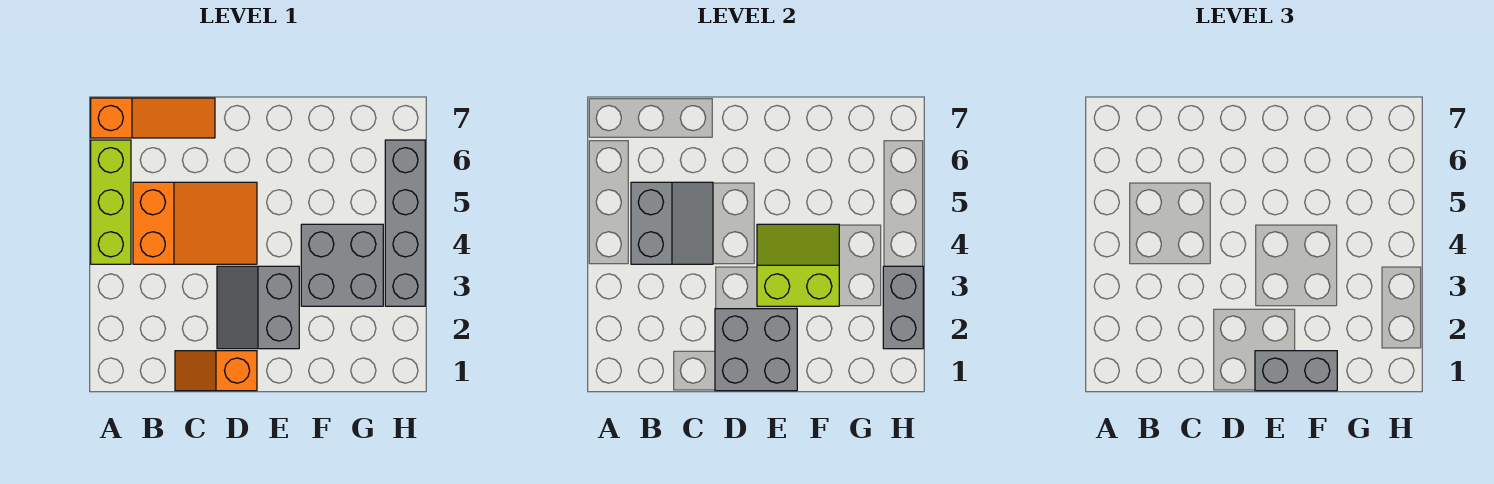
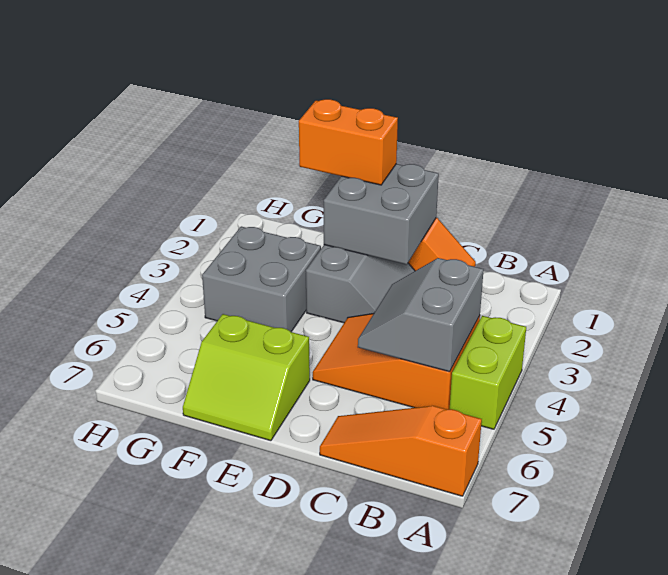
lime 1x3 brick [91,140,131,264] -> lime 1x2 brick [450,316,526,429]
grey 1x2 brick [1255,351,1337,391] -> orange 1x2 brick [299,99,398,185]
lime 2x2 slope [757,224,839,306] -> lime 2x2 slope moved to [183,314,310,441]
grey 1x2 brick [883,266,923,349] -> none
grey 1x4 brick [385,140,425,306] -> none

